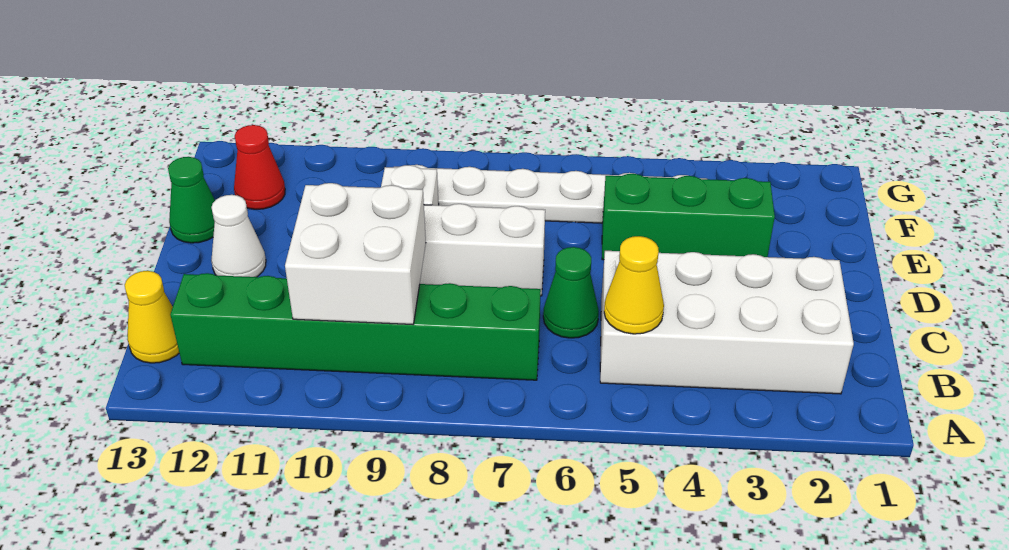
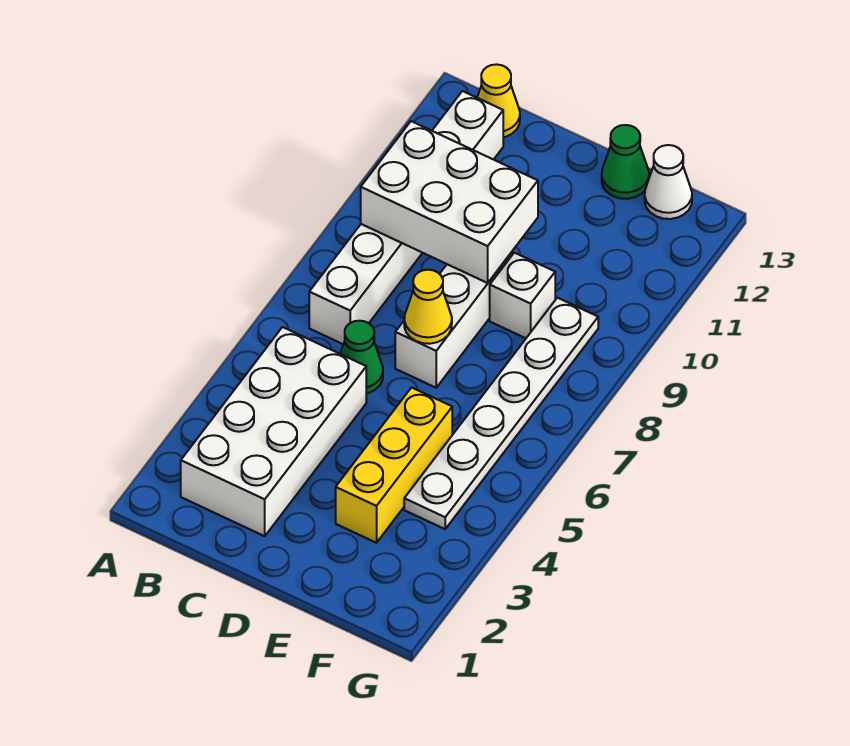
yellow 1x1 cone [604,236,664,334] -> yellow 1x1 cone moved to [404,270,452,344]
green 1x6 brick [170,273,541,380] -> white 1x6 brick [309,91,503,344]
white 2x2 brick [285,183,426,324] -> white 2x3 brick [361,121,538,283]
white 1x1 cone [211,195,266,277] -> white 1x1 cone moved to [645,145,692,219]
green 1x3 brick [602,174,775,260] -> yellow 1x3 brick [336,388,452,543]
red 1x1 cone [234,125,285,209] -> none

